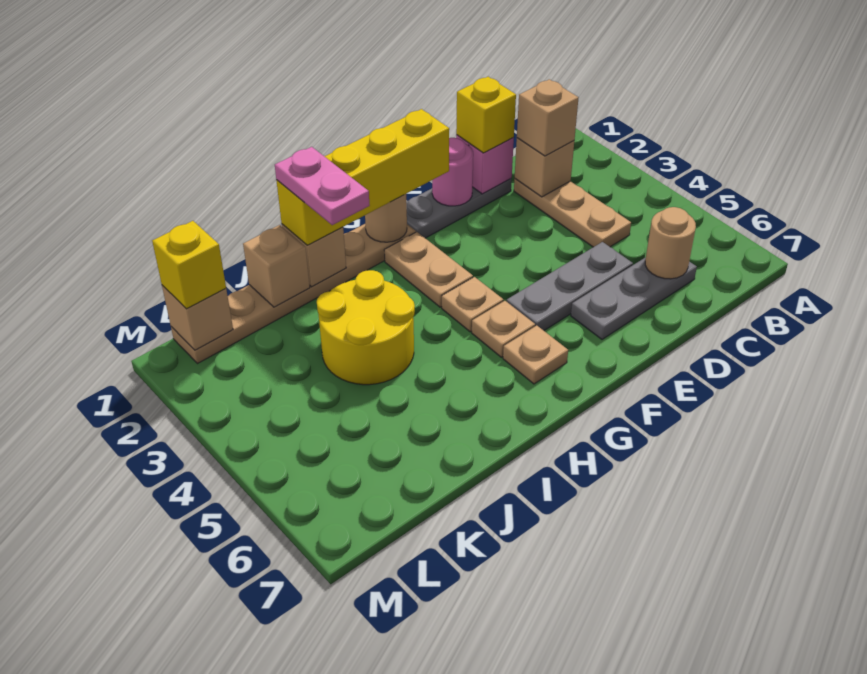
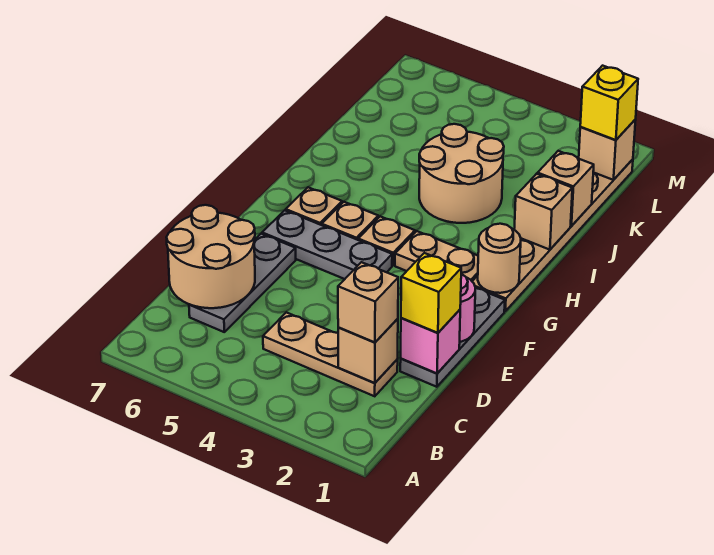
tan 1x1 round brick [645,207,696,279] -> tan 2x2 round brick [166,205,255,308]
grey 1x3 plate [507,242,633,330] -> grey 1x3 plate turned to [262,210,392,279]
yellow 1x4 brick [276,109,449,245] -> none
pink 1x2 plate [275,147,370,225] -> none
yellow 2x2 round brick [317,270,415,385] -> tan 2x2 round brick [419,124,504,223]

